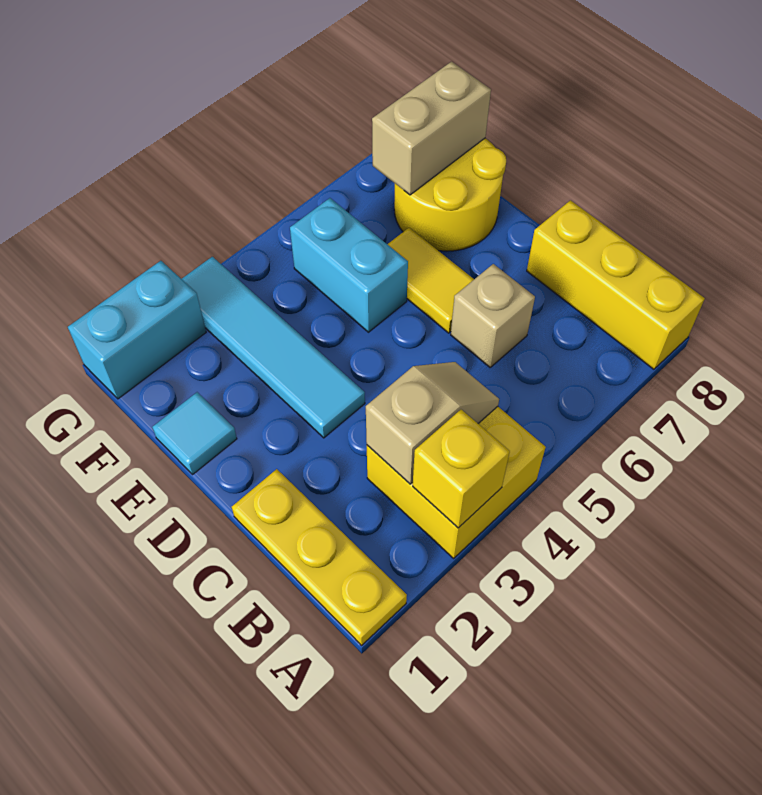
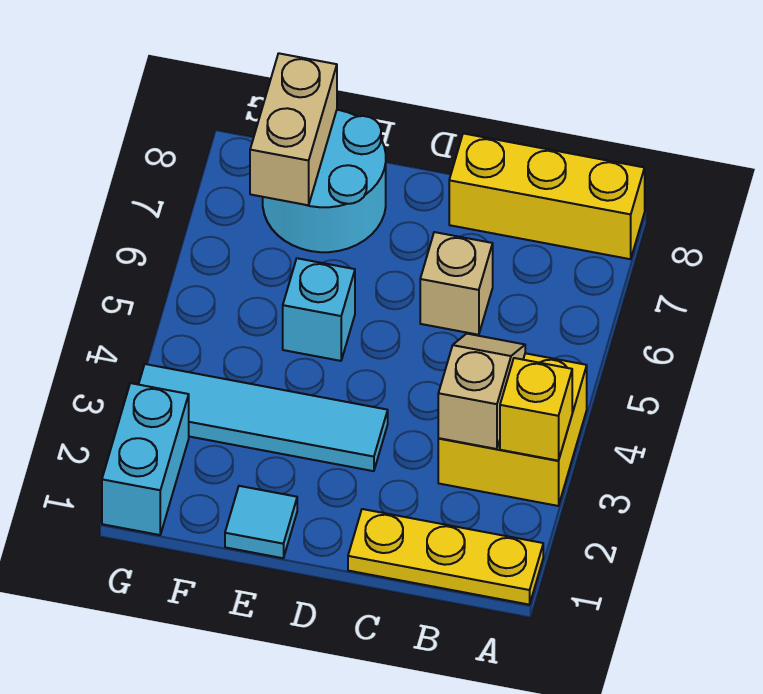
yellow 1x2 tile [388,228,474,333] -> none
cyan 1x2 brick [290,198,408,332] -> cyan 1x1 brick [283,258,355,361]
yellow 2x2 round brick [394,138,506,251] -> cyan 2x2 round brick [263,110,386,252]

